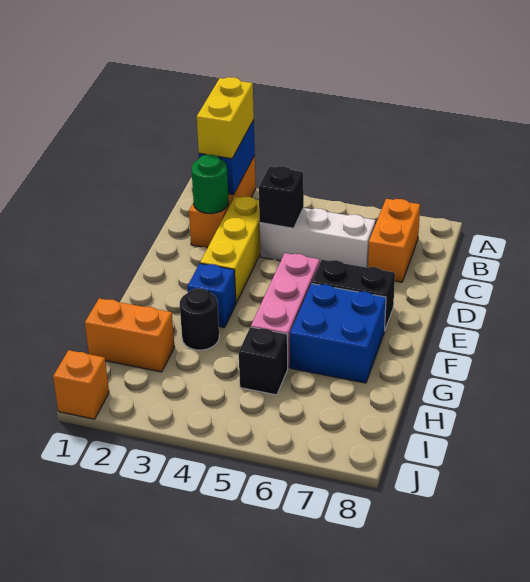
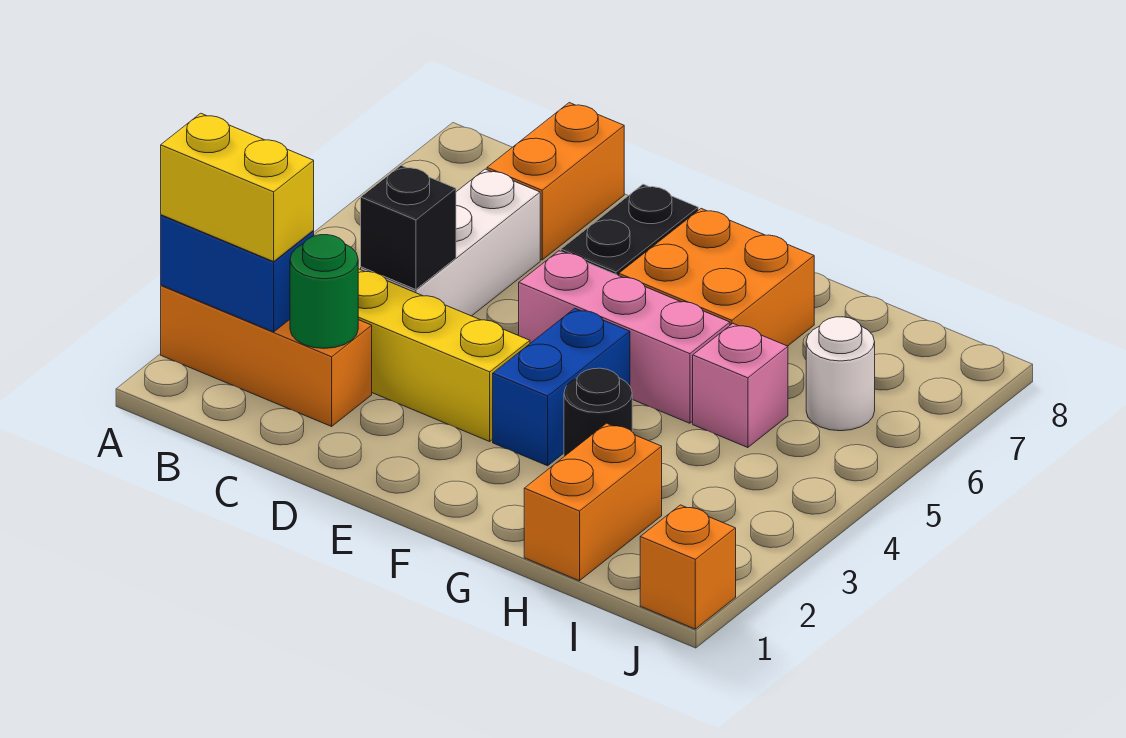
orange 1x2 brick [368,199,420,282] -> orange 1x2 brick turned to [487,103,624,260]
blue 1x1 brick [187,264,236,328] -> blue 1x2 brick [493,308,630,466]
blue 2x2 brick [290,284,386,383] -> orange 2x2 brick [619,209,814,346]
black 1x1 brick [239,327,288,395] -> pink 1x1 brick [693,324,788,448]
none -> white 1x1 round brick [806,317,875,431]

